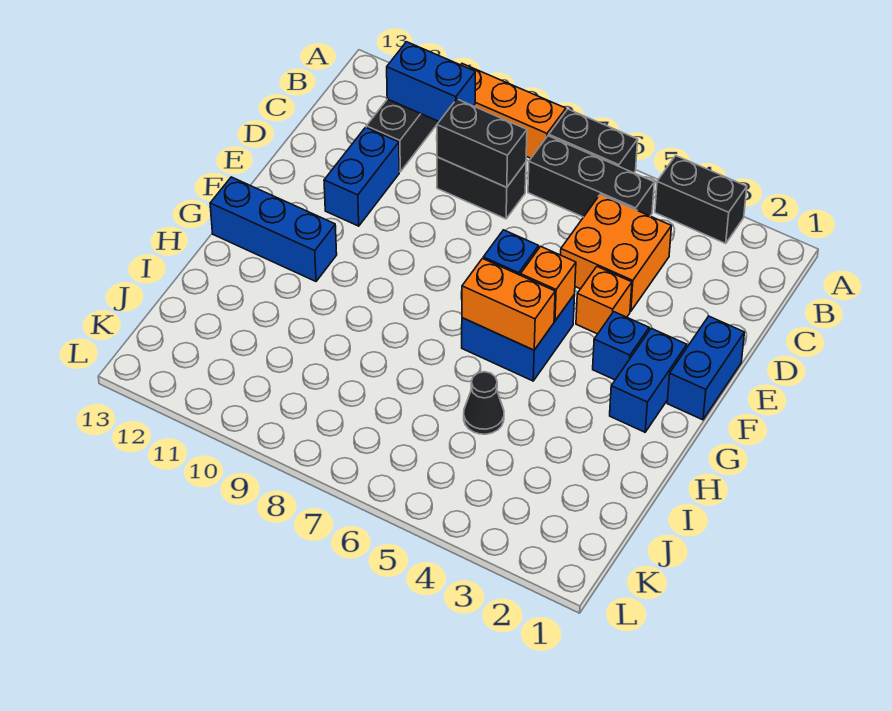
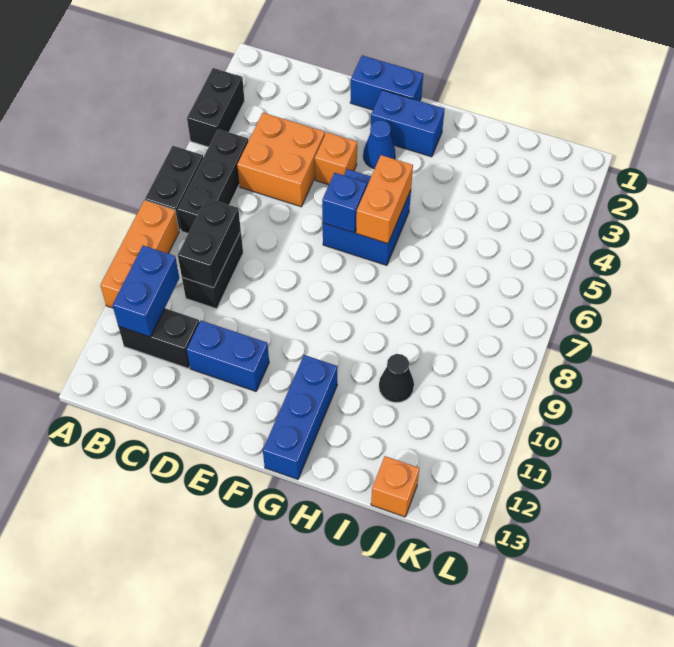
blue 1x1 brick [593,312,649,380] -> blue 1x1 cone [363,120,395,169]
orange 1x1 brick [521,246,576,321] -> orange 1x1 brick moved to [371,456,419,517]
black 1x1 cone [464,372,504,434] -> black 1x1 cone moved to [379,354,414,402]

